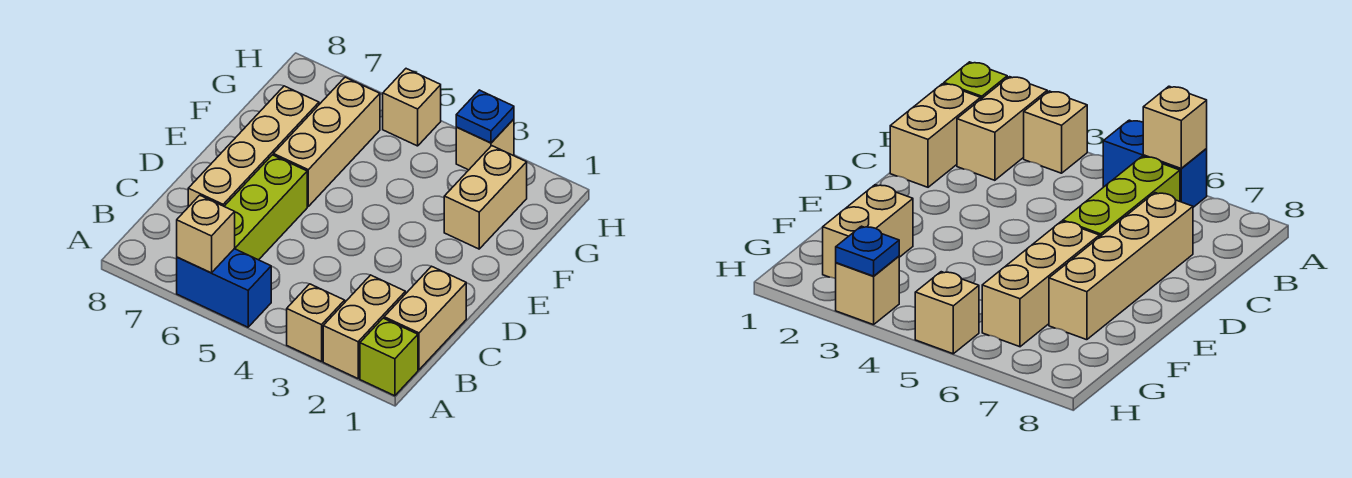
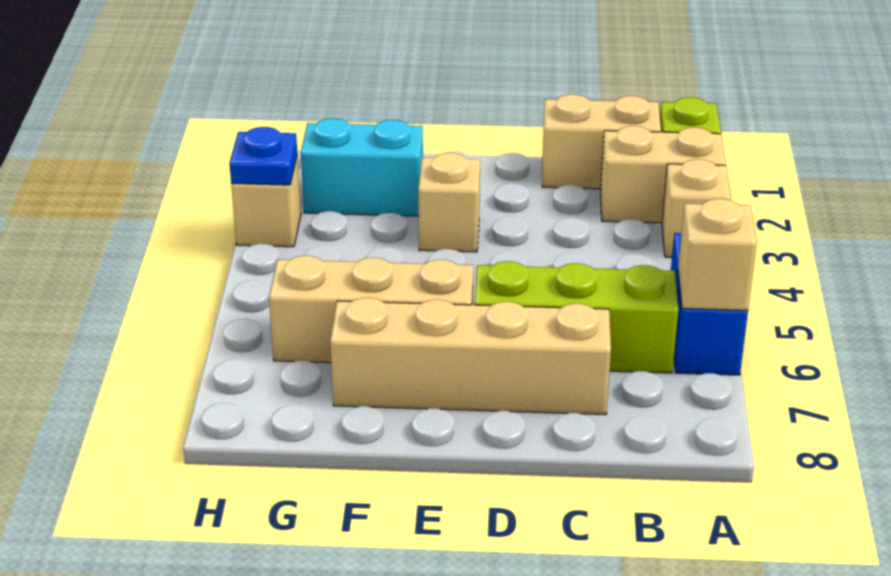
tan 1x2 brick [444,146,527,249] -> cyan 1x2 brick [301,118,423,216]
tan 1x1 brick [383,69,441,146] -> tan 1x1 brick moved to [418,153,480,252]

